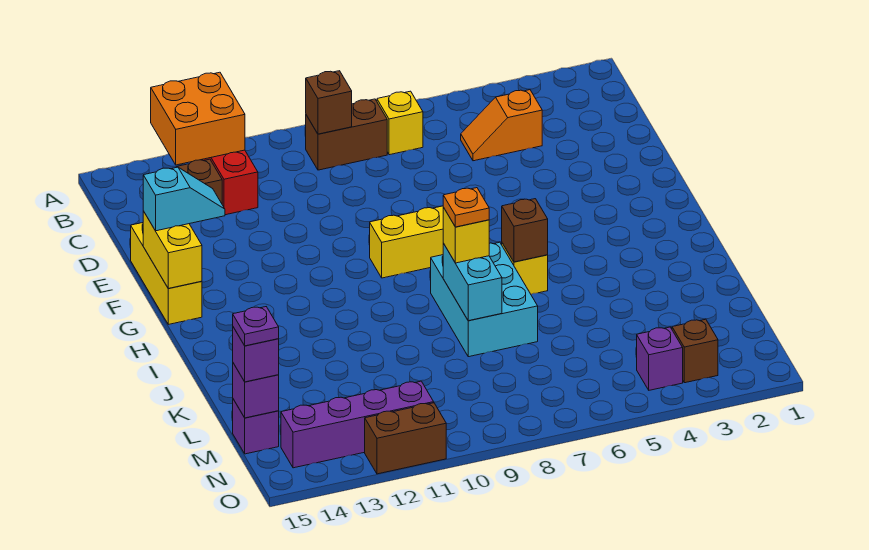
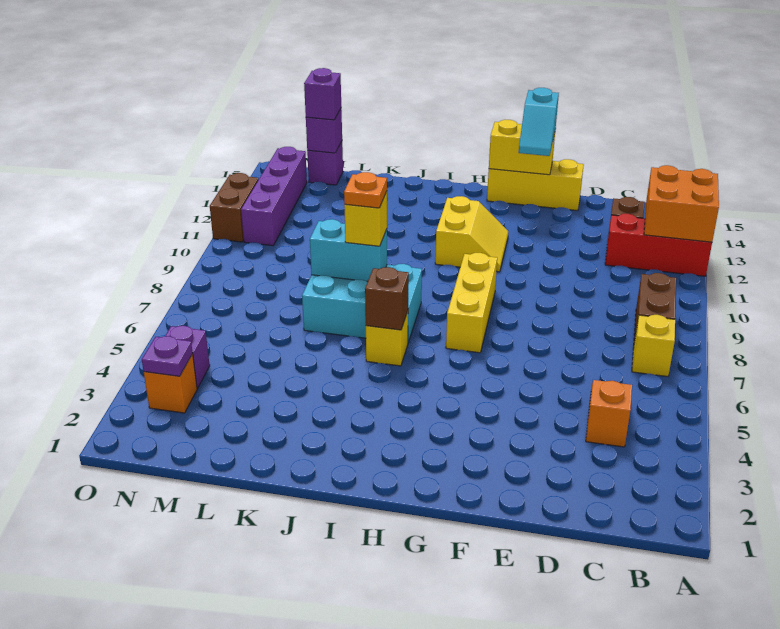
brown 1x1 brick [306,71,352,134] -> none
none -> yellow 2x2 slope [435,196,508,272]
purple 1x1 plate [233,307,279,346] -> purple 1x1 plate moved to [142,336,193,376]
brown 1x1 brick [672,319,718,383] -> orange 1x1 brick [144,354,197,413]

